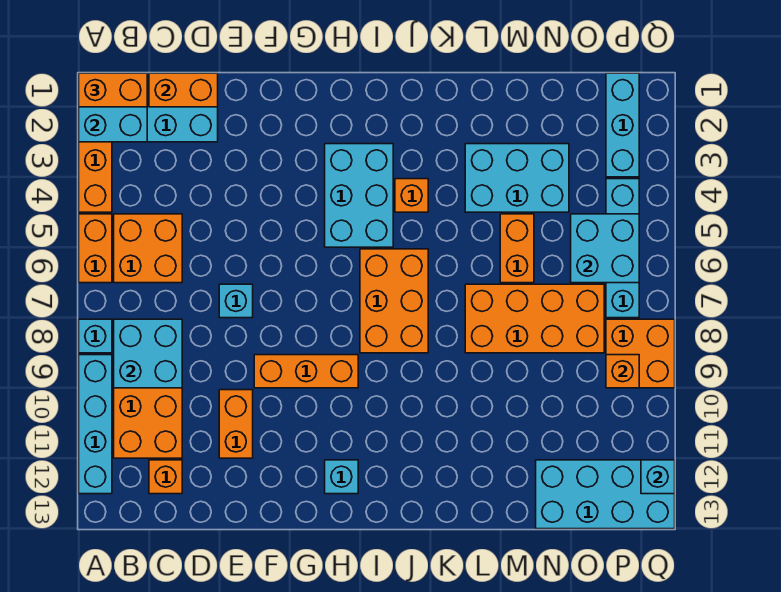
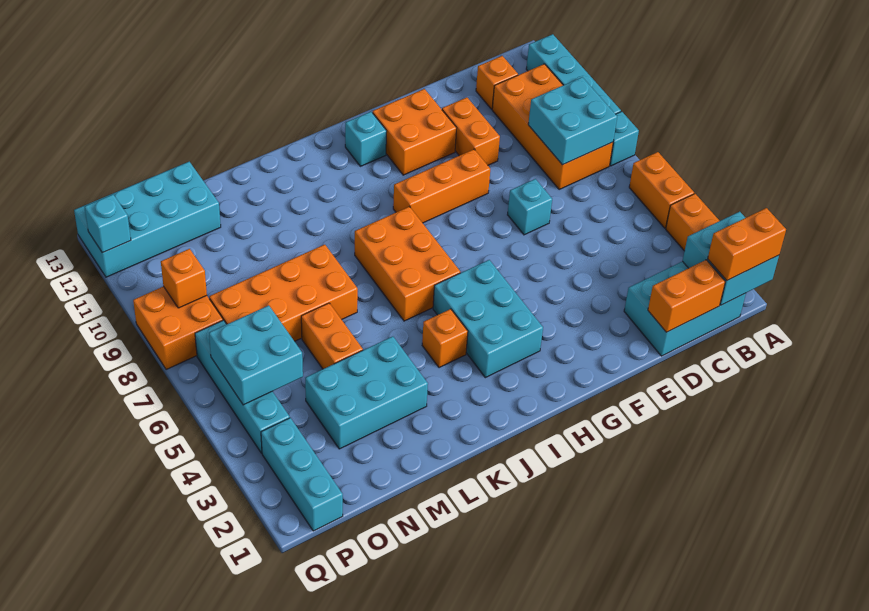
orange 2x2 brick [114,214,182,283] -> orange 2x2 brick moved to [373,89,457,175]

